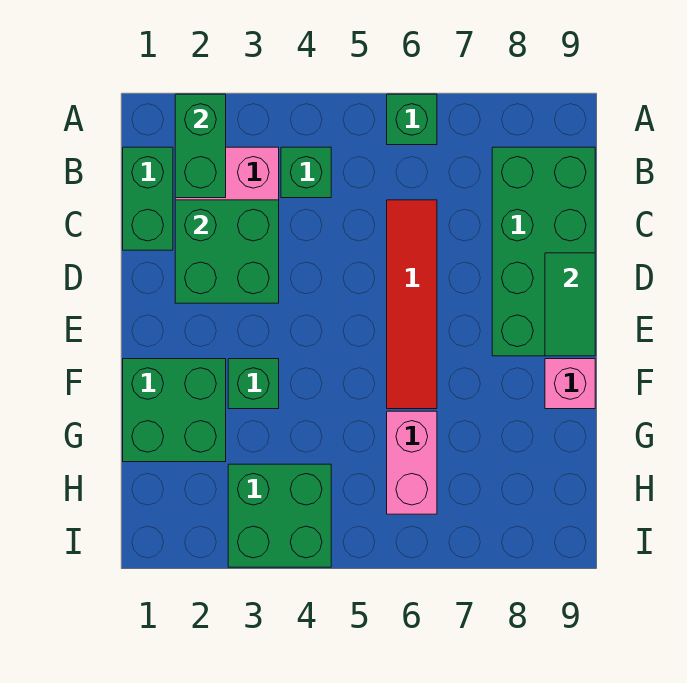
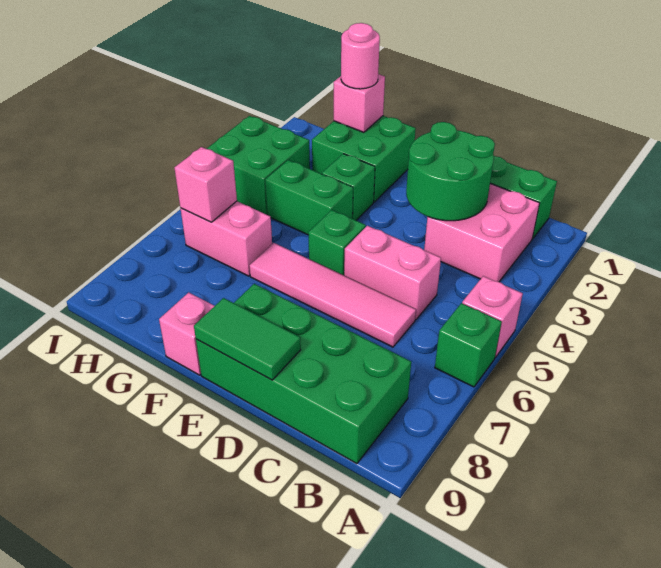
green 1x2 brick [175,94,226,198] -> green 1x2 brick moved to [265,160,353,235]
none -> pink 1x1 brick [462,276,523,357]
green 1x1 brick [281,147,331,198] -> green 1x1 brick moved to [308,210,366,275]
green 2x2 brick [175,200,279,303] -> green 2x2 round brick [406,122,495,221]
none -> pink 1x2 brick [344,226,441,320]
red 1x4 tile [387,200,437,409] -> pink 1x4 tile [250,243,416,347]
none -> pink 1x1 brick [334,74,385,132]
none -> pink 1x1 round brick [341,23,380,89]
none -> pink 1x1 brick [175,147,237,222]

